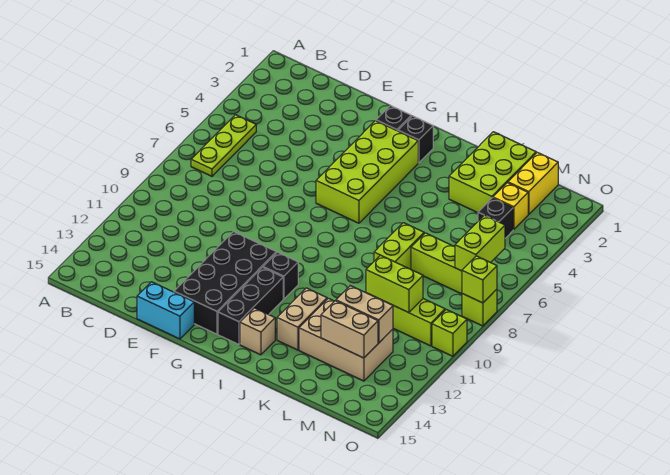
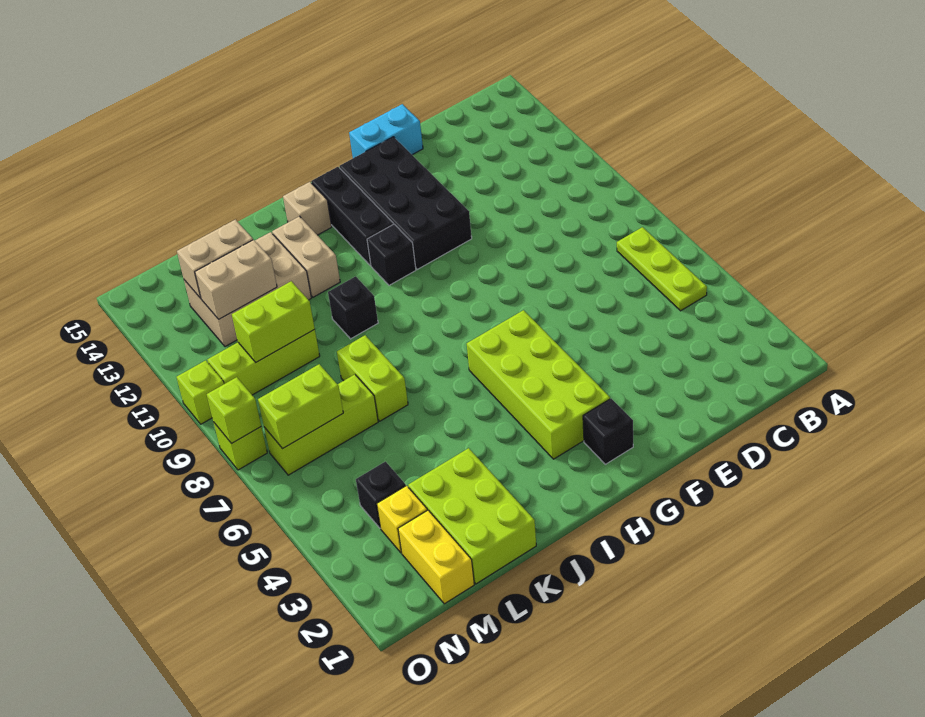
black 1x1 brick [398,116,433,163] -> black 1x1 brick moved to [328,276,378,339]
lime 1x2 brick [455,215,505,271] -> lime 1x2 brick turned to [258,364,343,449]

